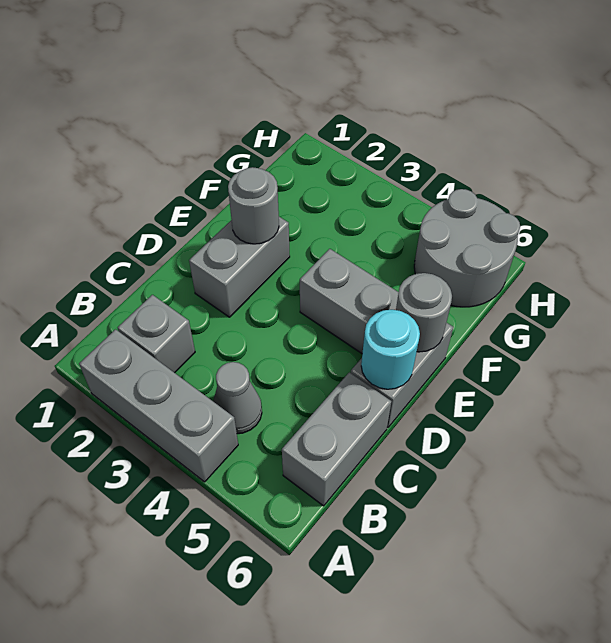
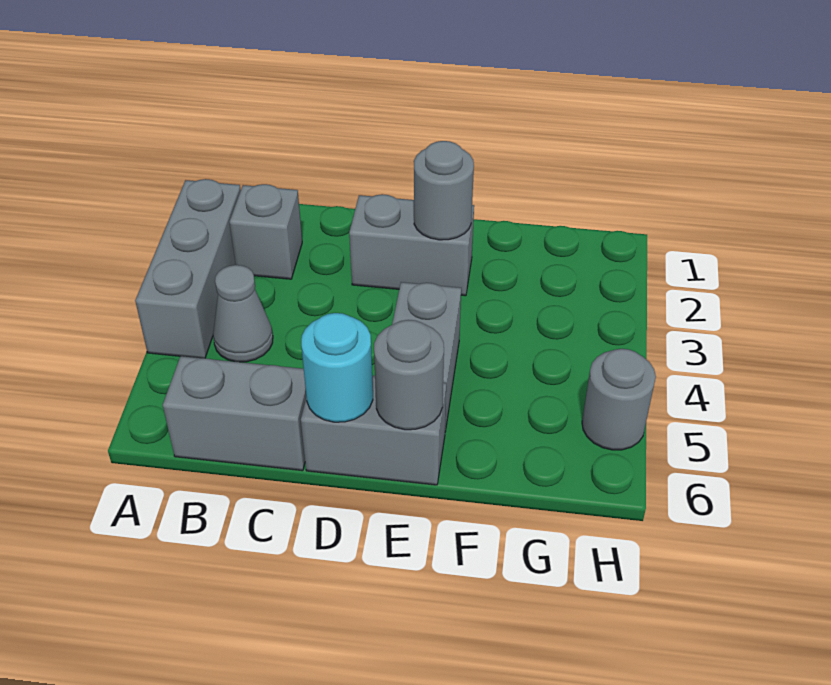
grey 2x2 round brick [414,189,520,307] -> grey 1x1 round brick [582,349,656,450]

